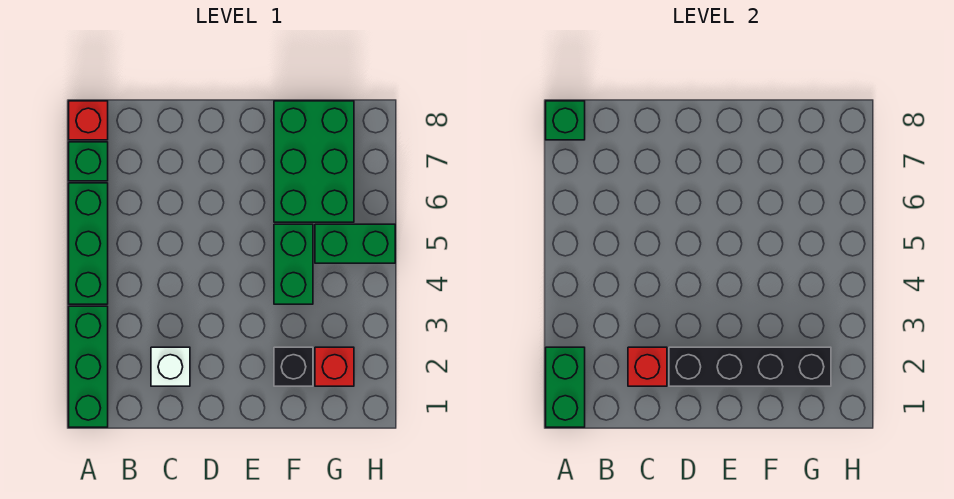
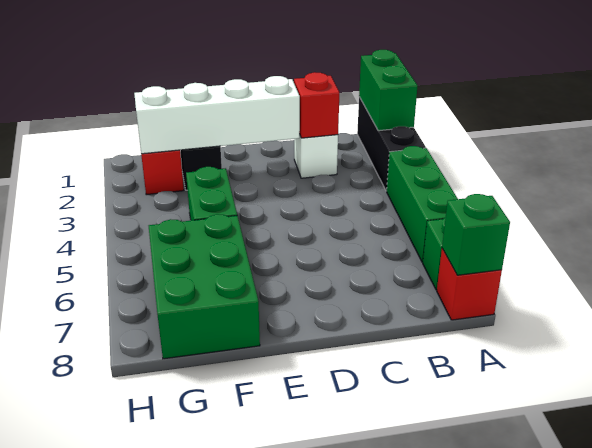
green 1x3 brick [69,306,108,427] -> black 1x3 brick [357,97,426,191]
black 1x4 brick [669,347,831,386] -> white 1x4 brick [134,76,300,154]
green 1x2 brick [315,224,395,263] -> none

